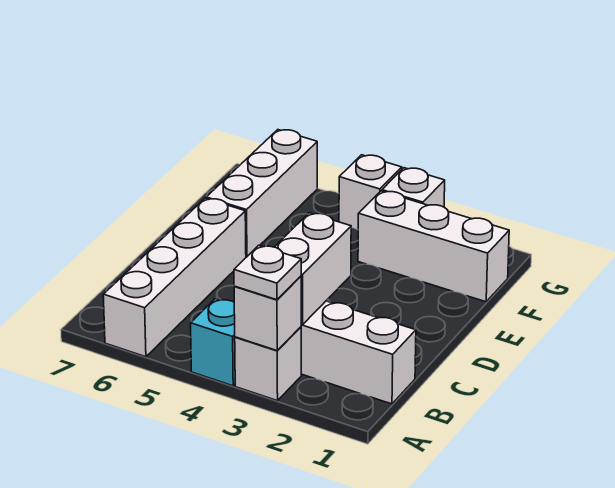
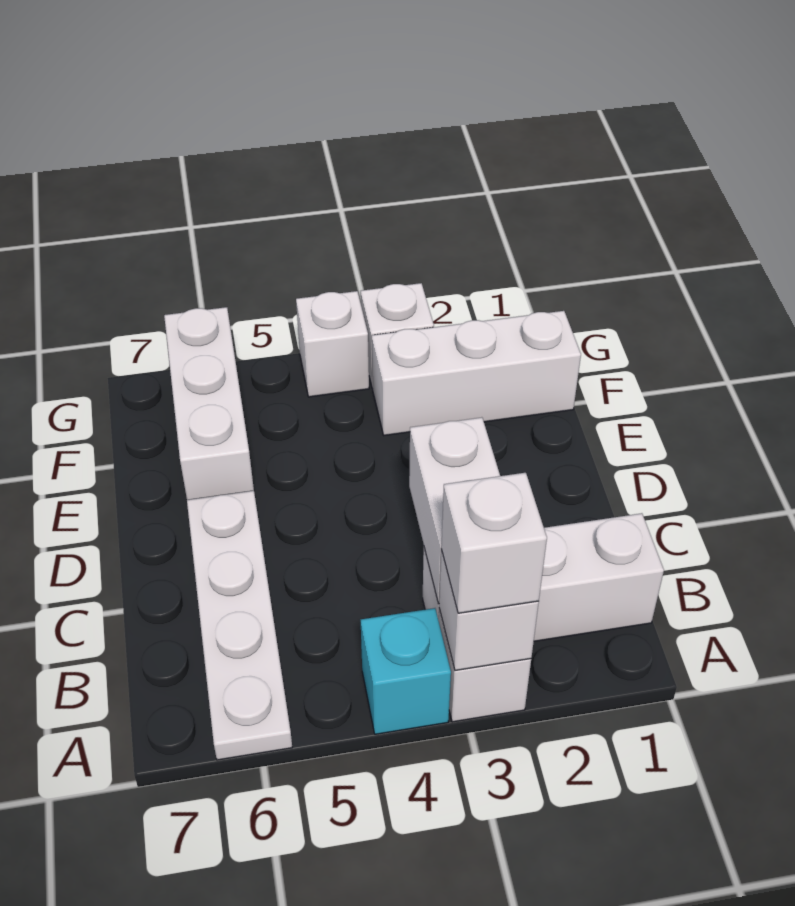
white 1x1 plate [234,245,301,300] -> white 1x1 brick [441,473,547,613]
white 1x4 brick [103,198,246,357] -> white 1x4 plate [187,491,292,760]

